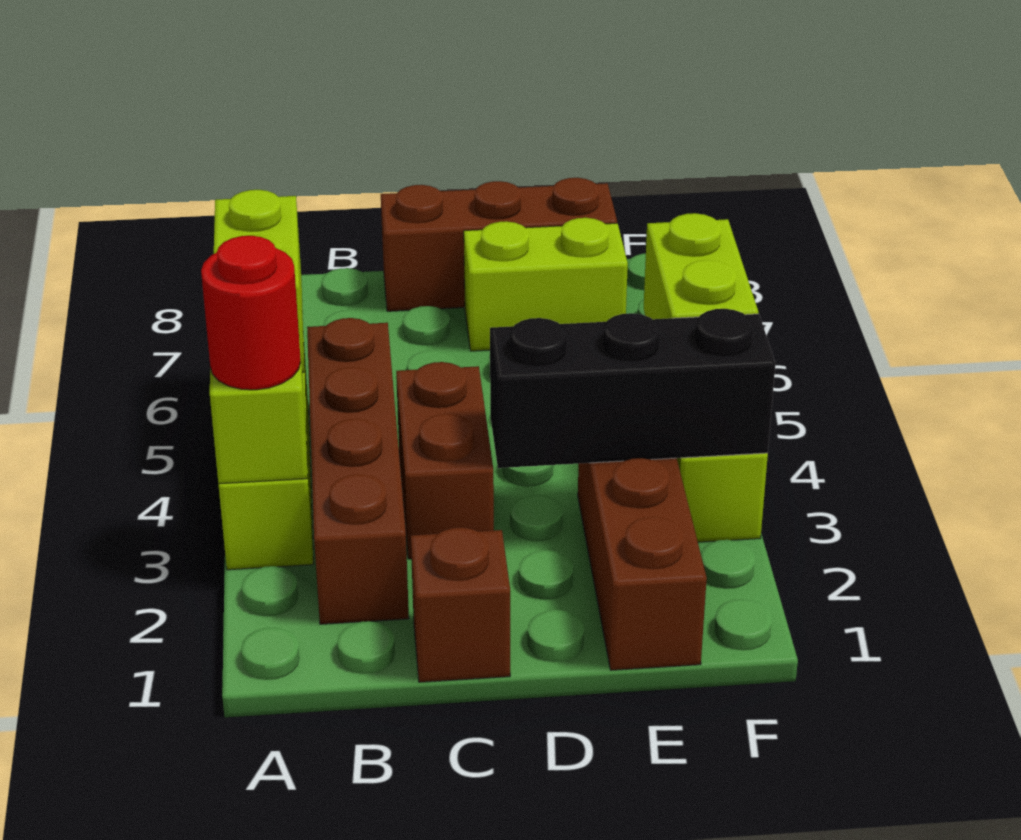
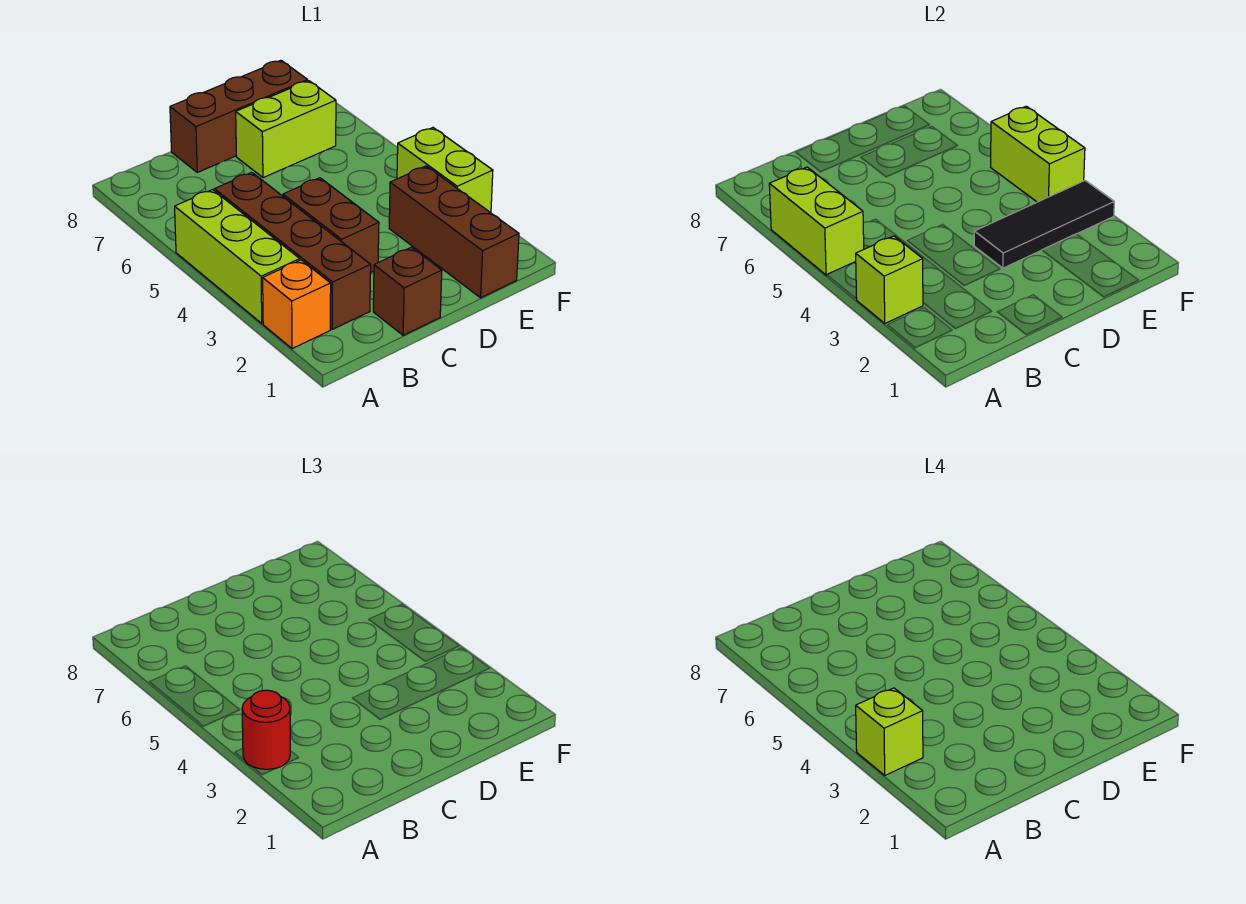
none -> orange 1x1 brick [263,260,331,349]
none -> lime 1x1 brick [856,688,923,775]
black 1x3 brick [490,309,775,468] -> black 1x3 tile [974,180,1114,268]

